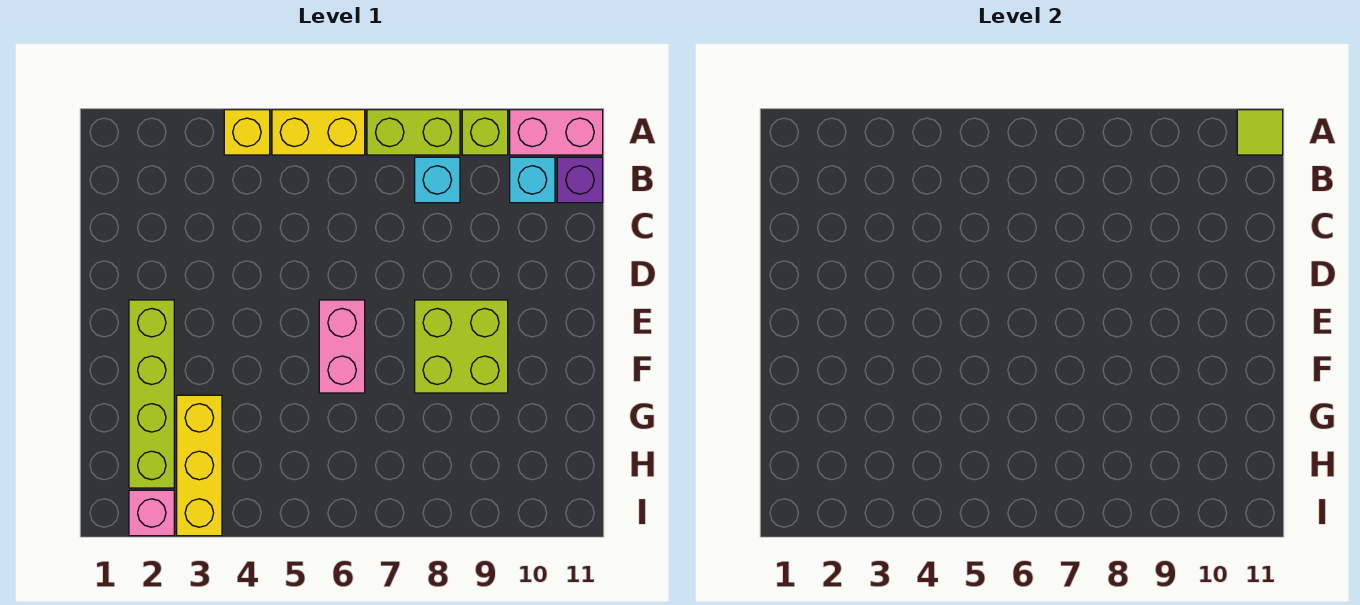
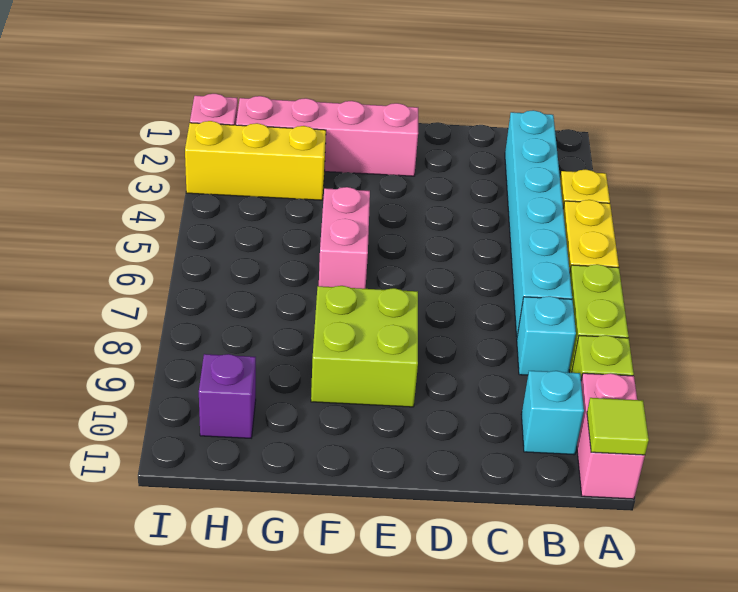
none -> cyan 1x6 brick [505,110,572,337]
purple 1x1 brick [557,157,603,203] -> purple 1x1 brick moved to [199,354,256,438]
lime 1x4 brick [129,300,174,488] -> pink 1x4 brick [236,96,418,176]
pink 1x2 brick [319,300,365,393] -> pink 1x2 brick turned to [319,187,370,289]

